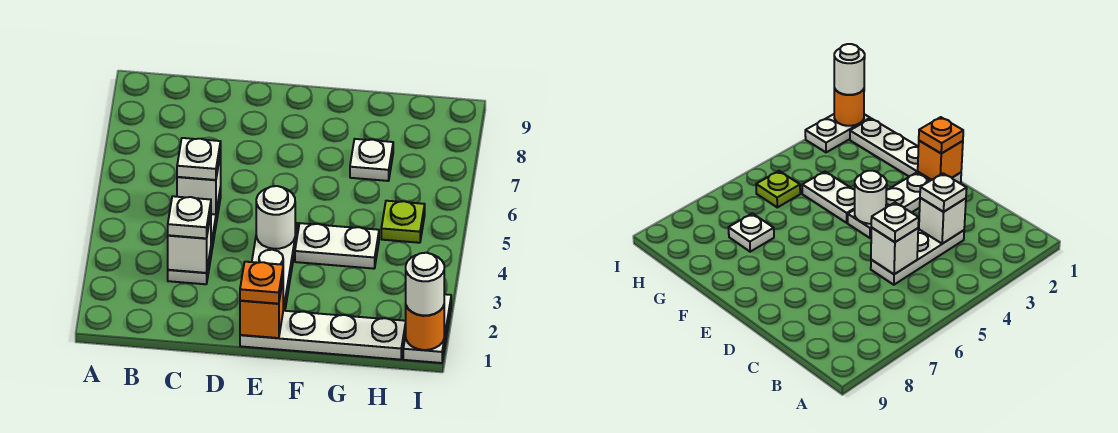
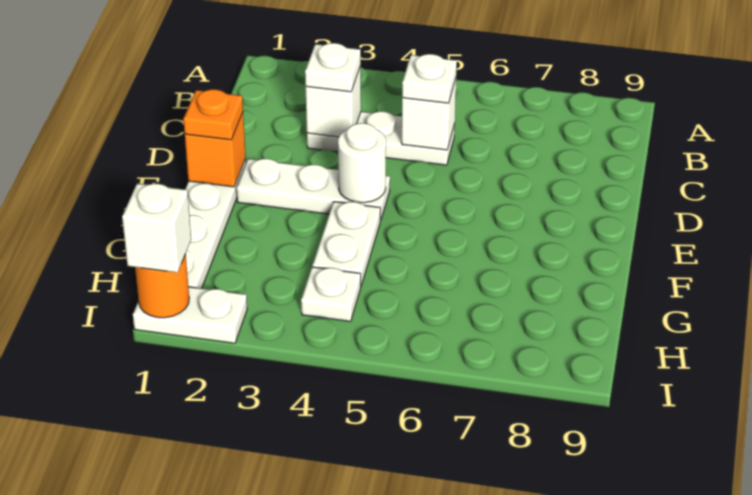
white 1x1 plate [350,139,393,181] -> white 1x1 plate moved to [301,267,361,321]
lime 1x1 plate [381,201,425,243] -> none
white 1x1 round brick [406,253,444,316] -> white 1x1 brick [122,184,191,273]

